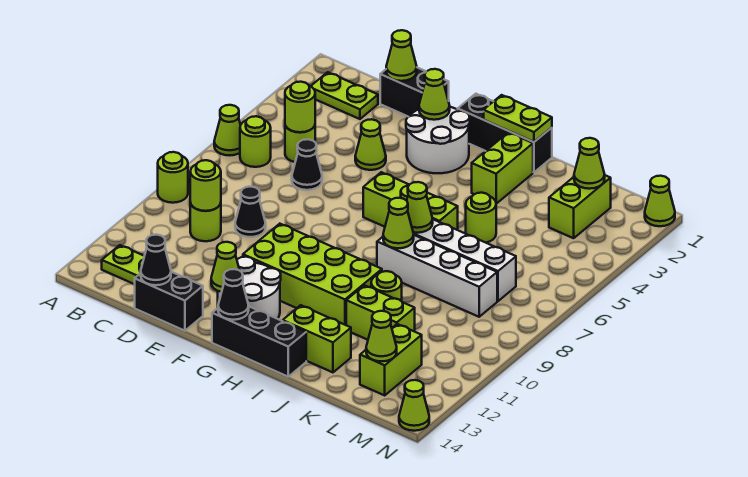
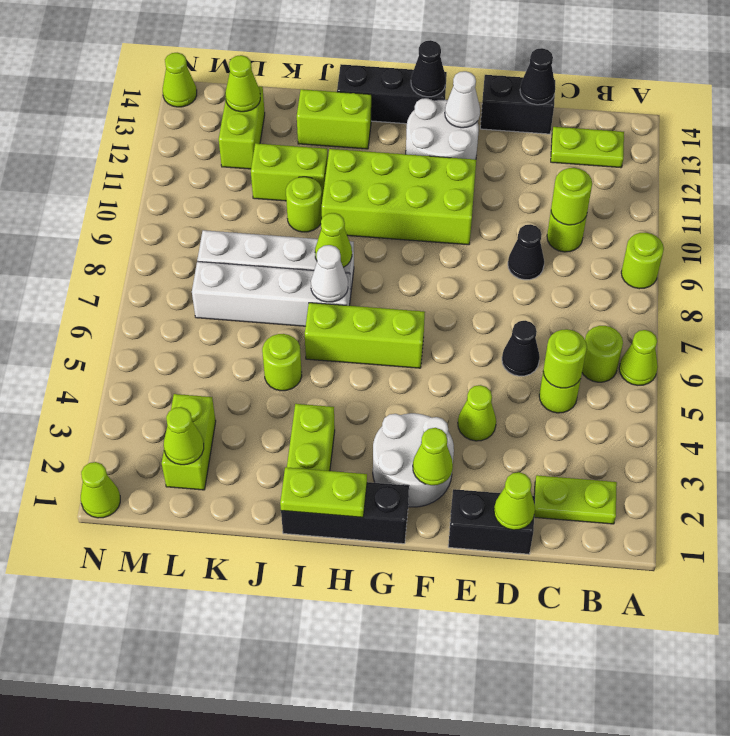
lime 1x1 cone [211,242,239,292] -> white 1x1 cone [445,71,480,128]
lime 1x1 cone [407,182,433,233] -> white 1x1 cone [311,245,348,302]

